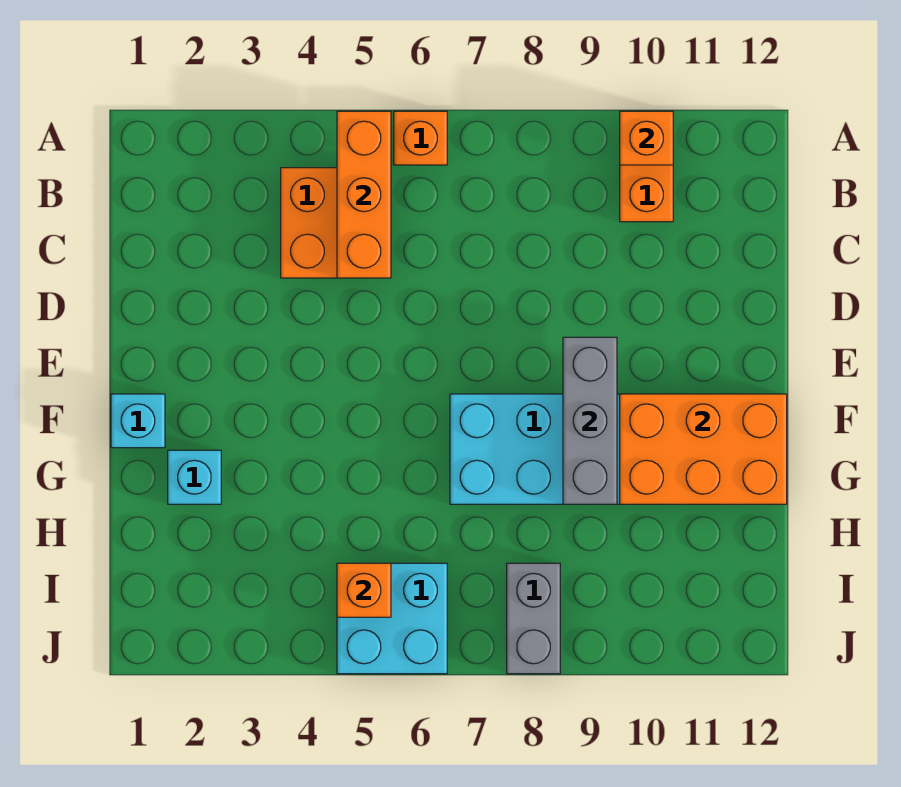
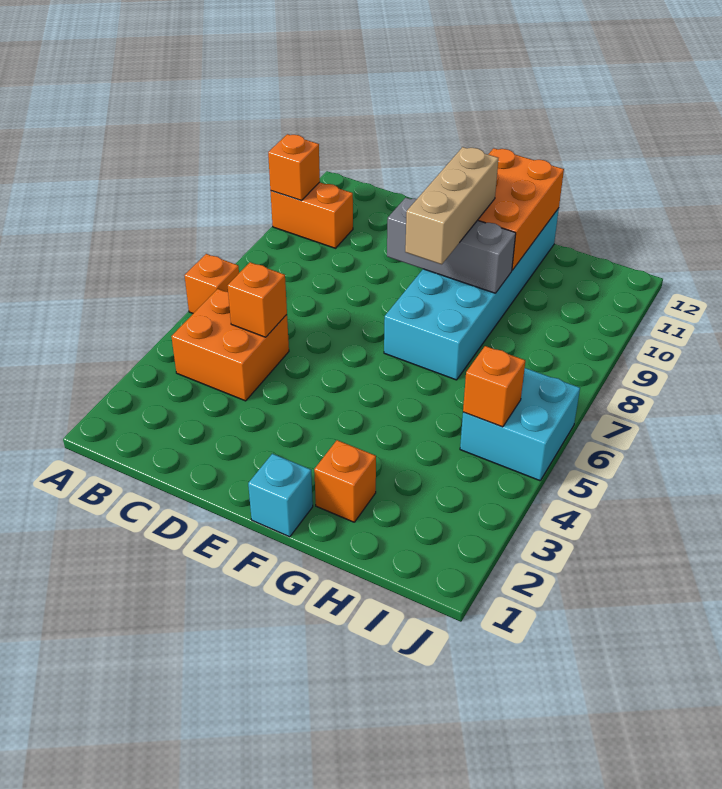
orange 1x3 brick [337,111,391,278] -> orange 1x1 brick [228,262,287,337]
none -> tan 1x3 brick [405,147,498,264]
cyan 1x1 brick [168,450,221,504] -> orange 1x1 brick [314,440,376,522]
grey 1x2 brick [507,563,560,674] -> none

